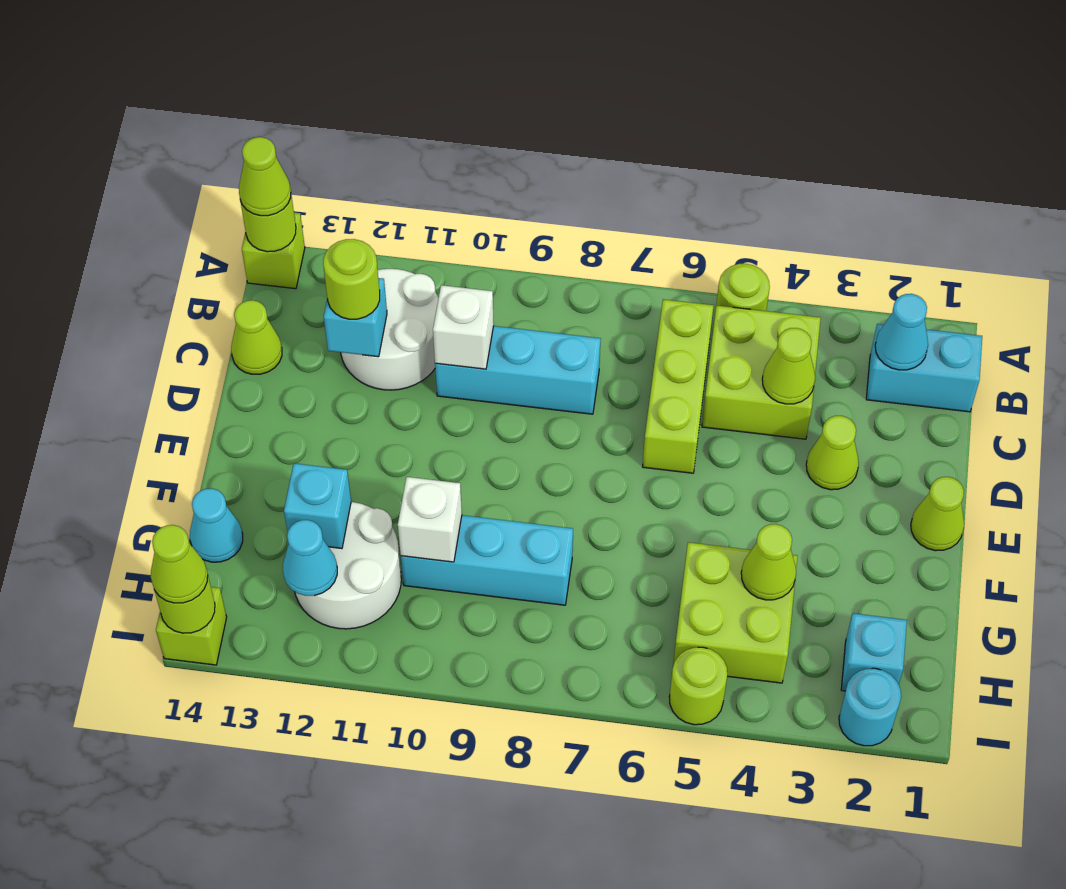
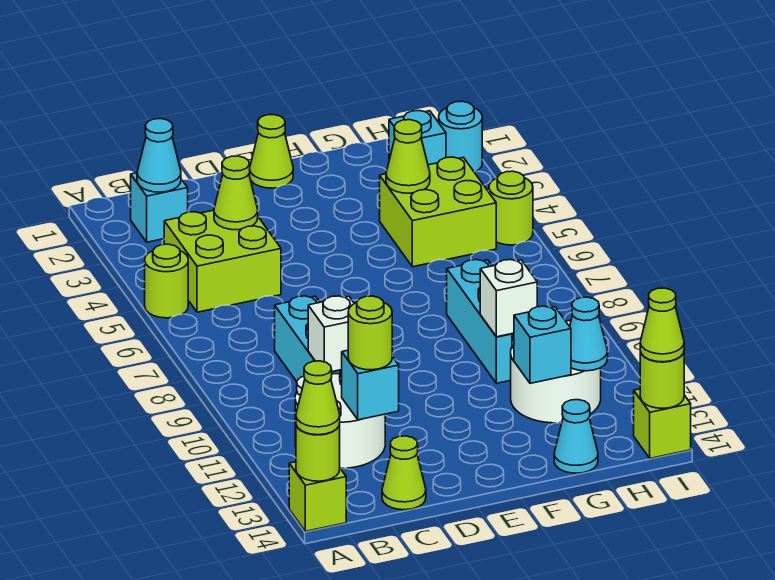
cyan 1x2 brick [866,324,982,412] -> cyan 1x1 brick [131,173,188,242]
lime 1x3 brick [643,299,714,473] -> none
lime 1x1 cone [806,416,859,490] -> none

